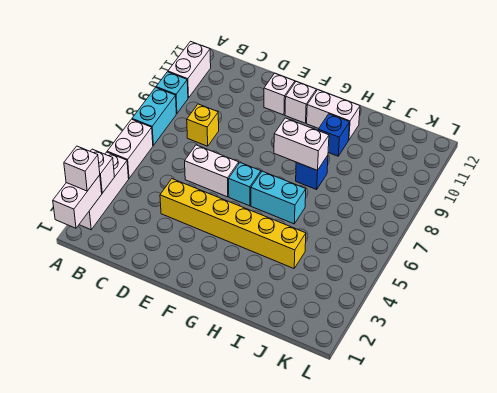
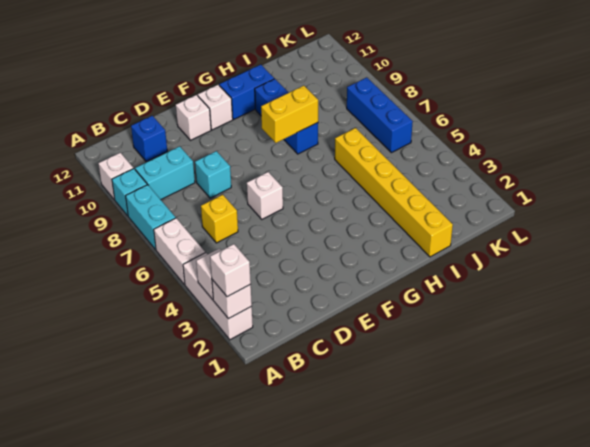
white 1x2 brick [53,175,102,228] -> white 1x1 brick [212,280,252,319]
white 1x2 brick [168,41,211,98] -> white 1x1 brick [98,153,133,200]
yellow 1x1 brick [187,104,219,146] -> yellow 1x1 brick moved to [201,195,238,243]
none -> blue 1x1 brick [131,116,167,162]
yellow 1x6 brick [160,179,306,268] -> yellow 1x6 brick turned to [335,128,453,257]
white 1x2 brick [185,145,239,197] -> white 1x1 brick [247,172,283,219]
cyan 1x1 brick [229,163,261,206] -> cyan 1x1 brick moved to [195,151,231,198]
cyan 1x2 brick [251,171,306,224] -> cyan 1x2 brick moved to [135,146,195,199]
white 1x2 brick [274,118,329,170] -> yellow 1x2 brick [261,86,318,143]
white 1x2 brick [307,90,360,139] -> blue 1x2 brick [219,65,274,119]
none -> blue 1x3 brick [347,77,413,153]

